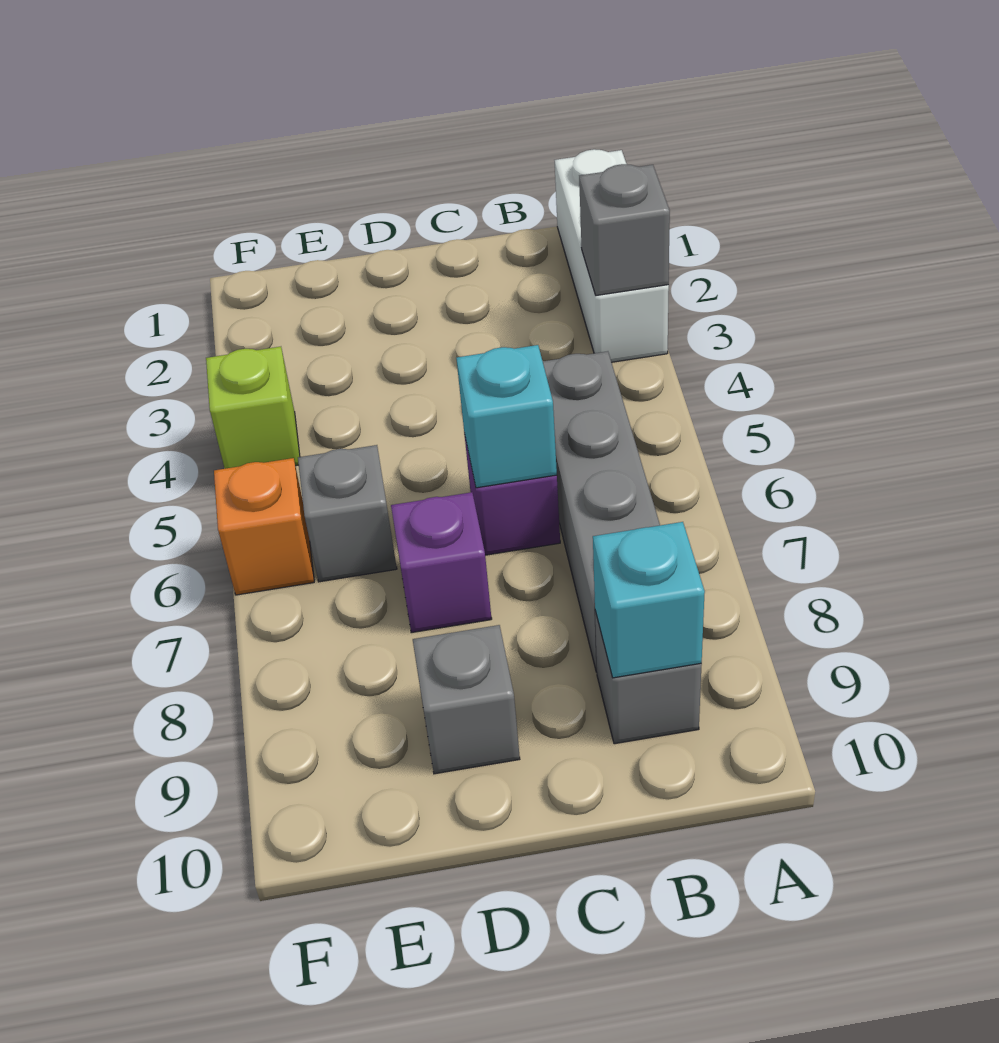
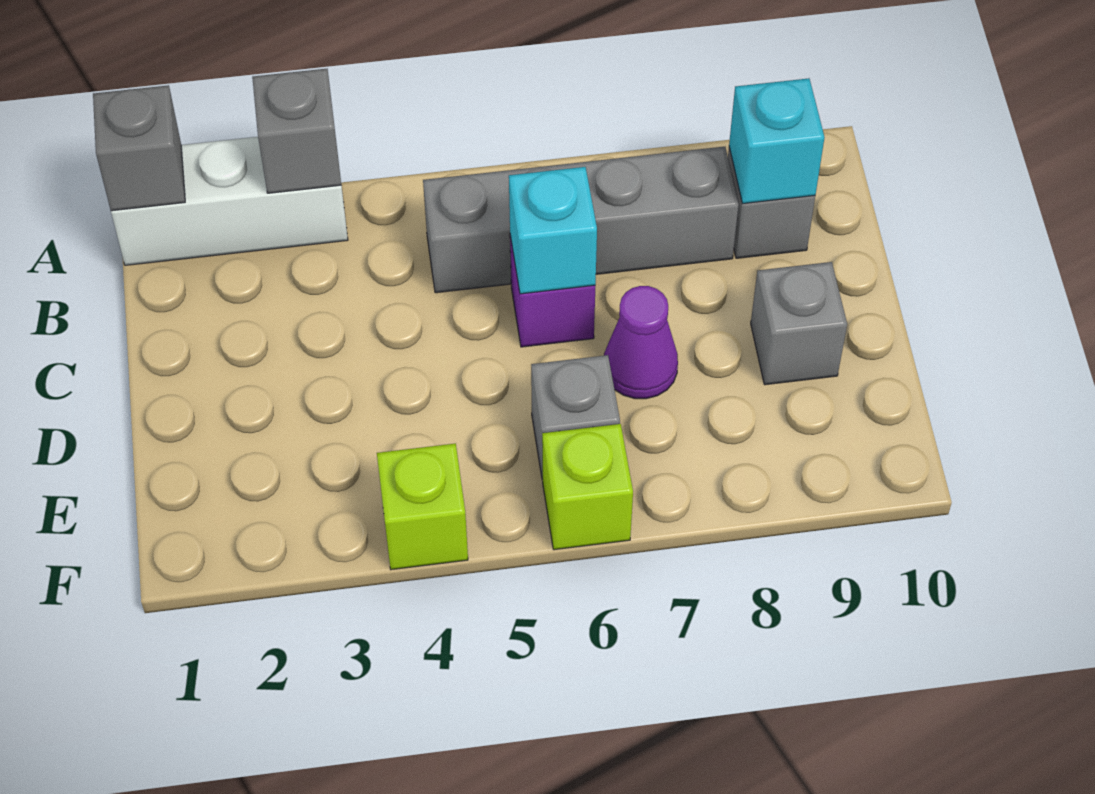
none -> grey 1x1 brick [93,85,185,211]
purple 1x1 brick [391,492,492,633] -> purple 1x1 cone [604,286,678,399]
orange 1x1 brick [214,458,314,595] -> lime 1x1 brick [542,424,633,550]

